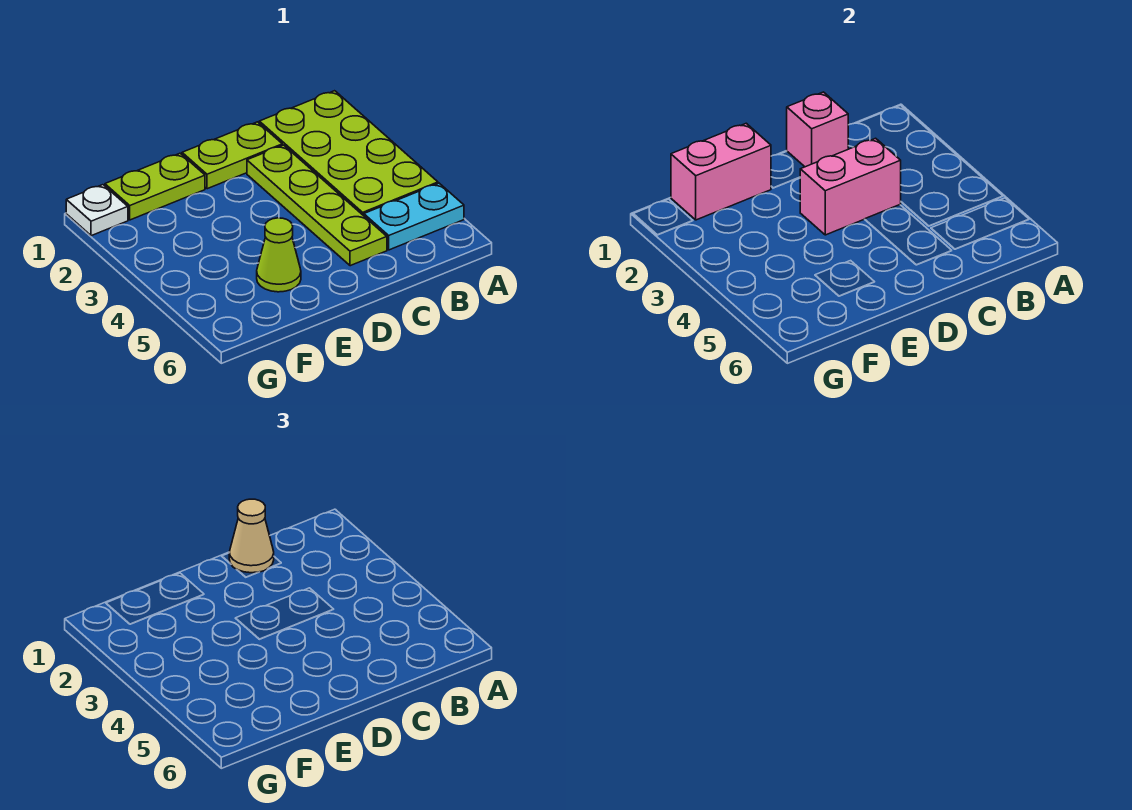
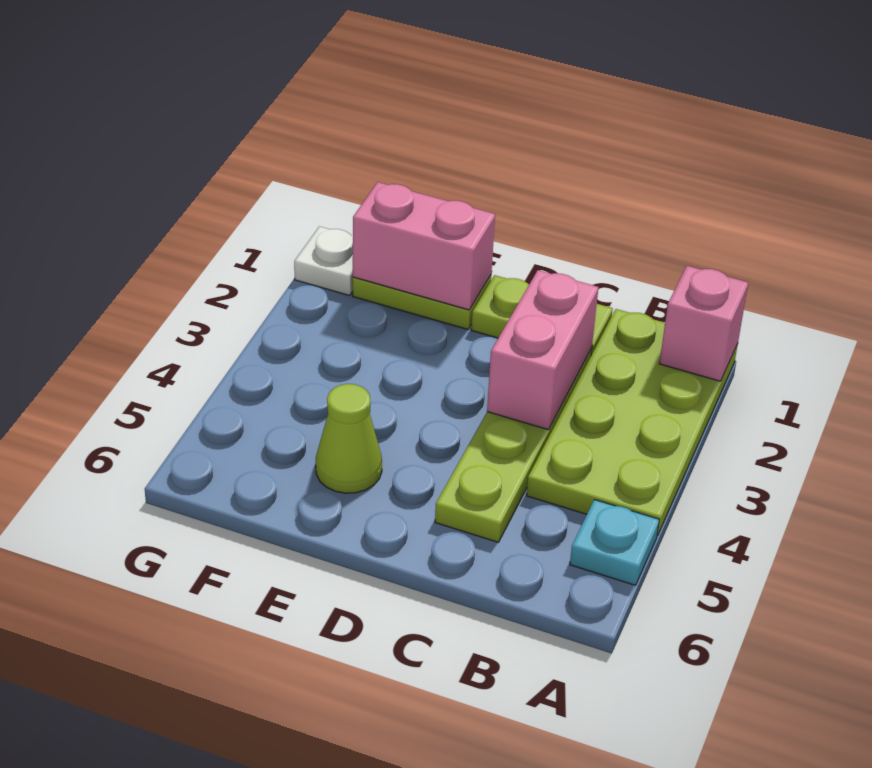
cyan 1x2 plate [364,183,464,250] -> cyan 1x1 plate [570,500,659,585]
pink 1x1 brick [787,92,848,167] -> pink 1x1 brick moved to [659,266,748,381]
tan 1x1 cone [229,499,274,573] -> none
pink 1x2 brick [800,138,901,235] -> pink 1x2 brick turned to [487,270,598,430]

